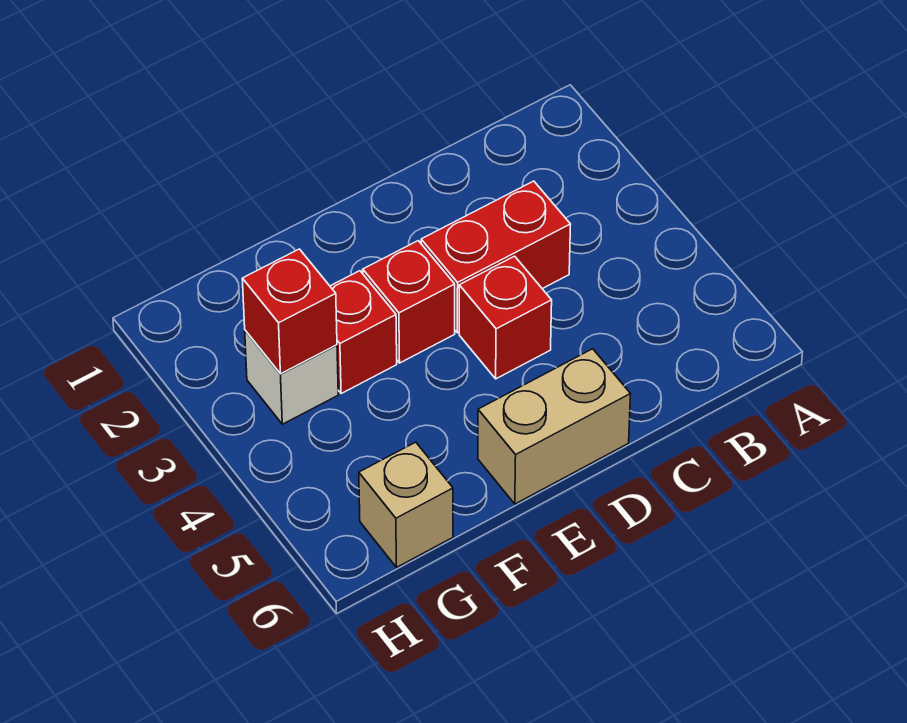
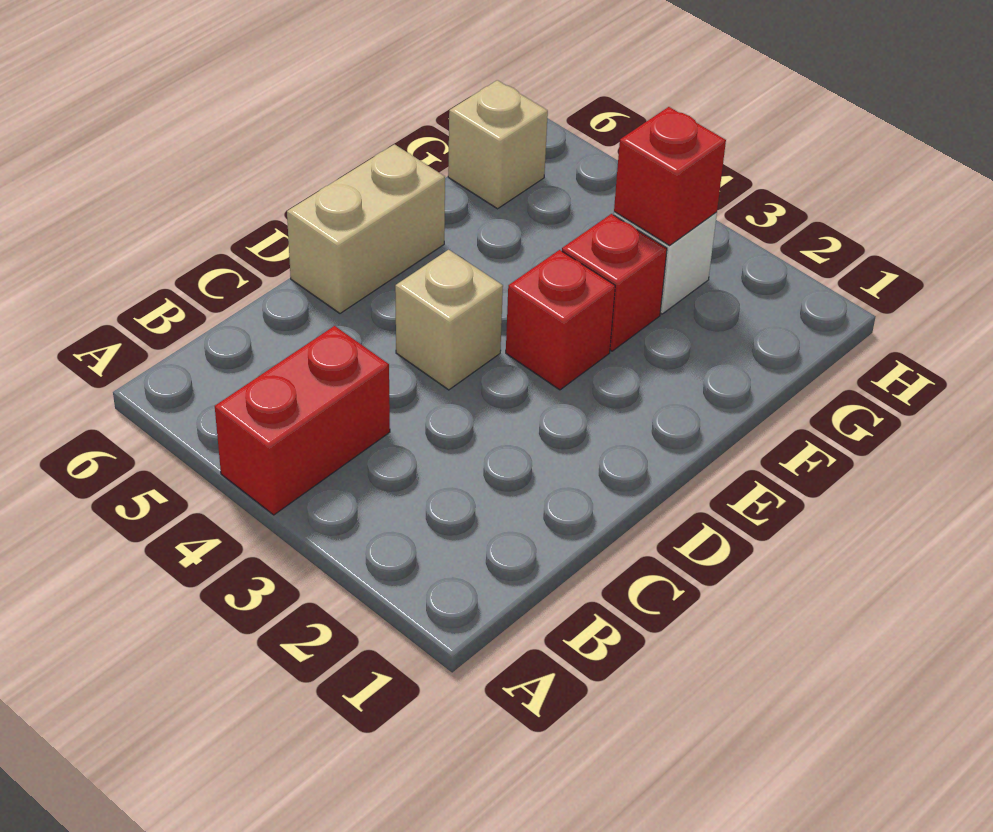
red 1x2 brick [421,181,571,333] -> red 1x2 brick moved to [215,326,390,515]
red 1x1 brick [459,256,552,379] -> tan 1x1 brick [395,250,503,390]

